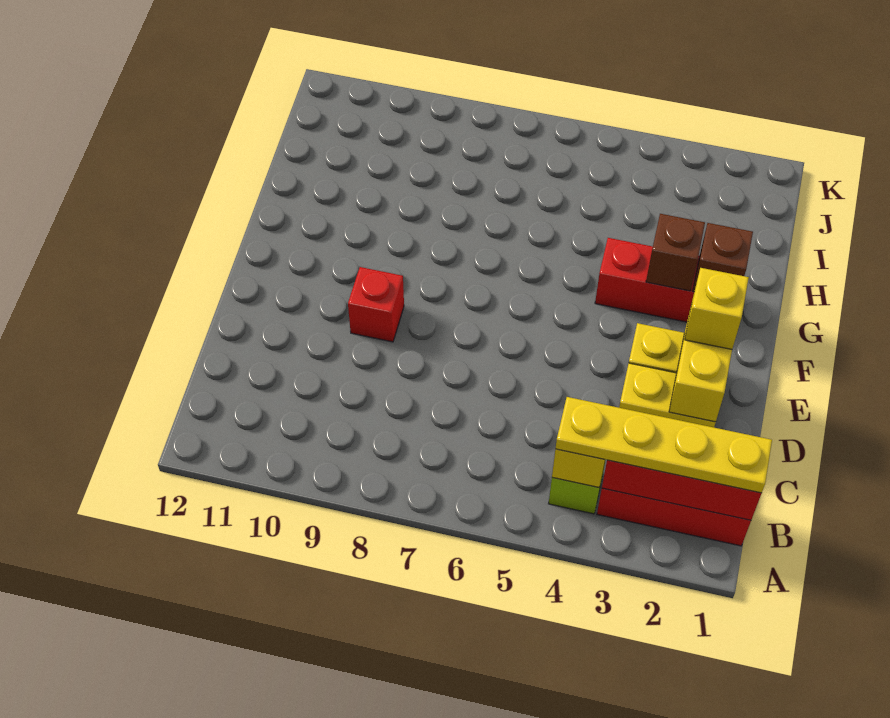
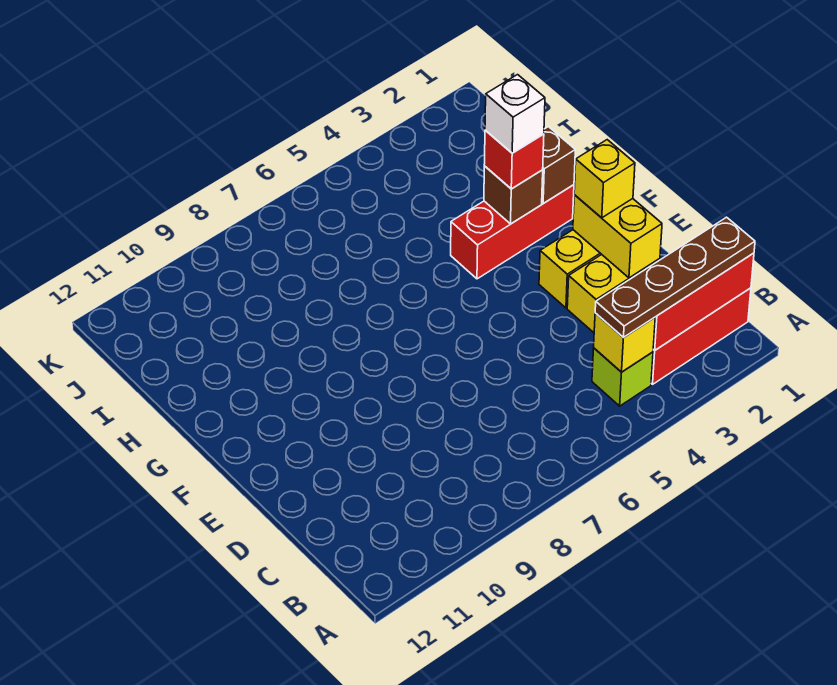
yellow 1x4 plate [555,397,772,493] -> brown 1x4 plate [595,217,755,337]
red 1x1 brick [348,267,404,342] -> red 1x1 brick moved to [484,130,544,189]
none -> white 1x1 brick [485,75,545,153]

